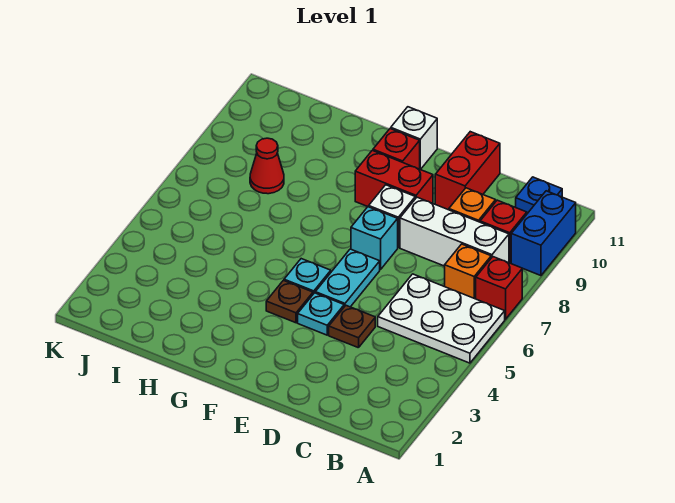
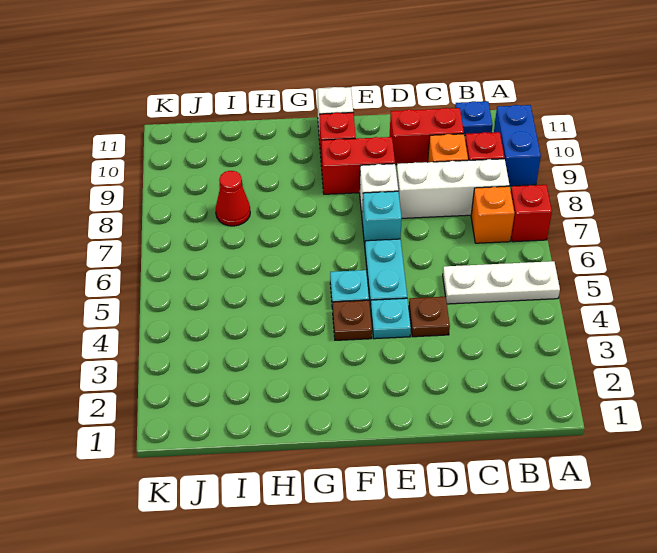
white 2x3 plate [378,274,505,363] -> white 1x3 plate [443,261,560,304]
red 1x2 brick [435,132,500,210] -> red 1x2 brick turned to [390,108,464,165]

